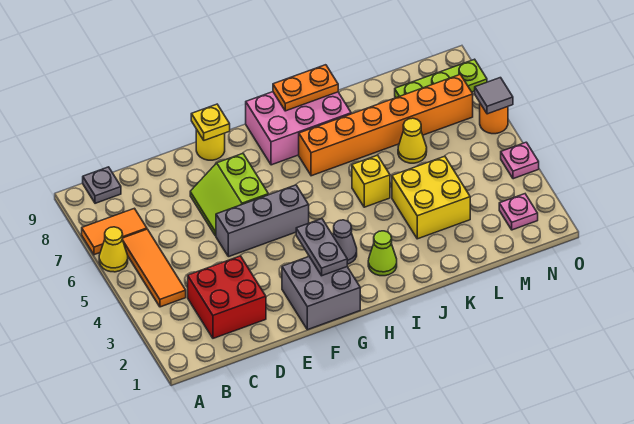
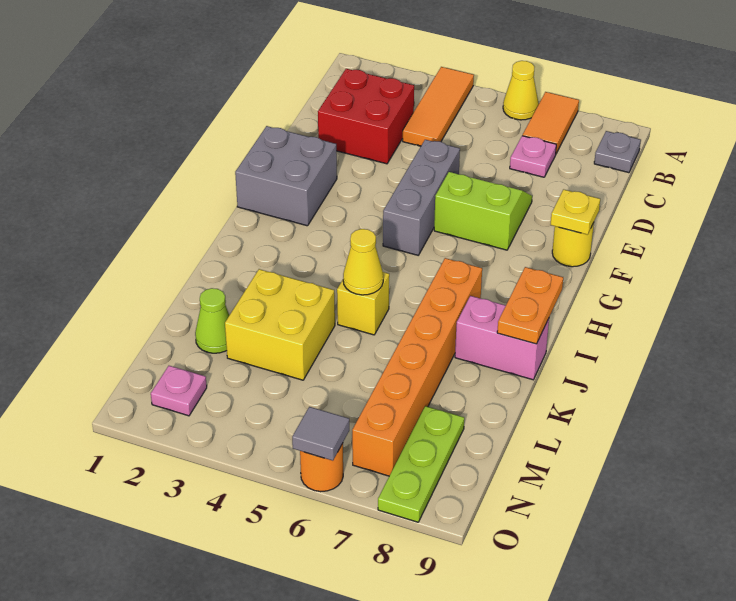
orange 1x3 tile [122,229,186,307] -> orange 1x3 tile turned to [403,67,474,146]
grey 1x2 plate [296,219,347,276] -> none
grey 1x1 cone [333,220,357,264] -> none
pink 2x3 brick [246,92,351,165] -> pink 1x2 brick [455,296,549,380]
lime 1x1 cone [368,231,397,276] -> lime 1x1 cone moved to [195,288,229,353]
yellow 1x1 cone [398,118,427,163] -> yellow 1x1 cone moved to [343,229,383,295]
pink 1x1 plate [501,142,539,179] -> pink 1x1 plate moved to [510,136,556,177]

